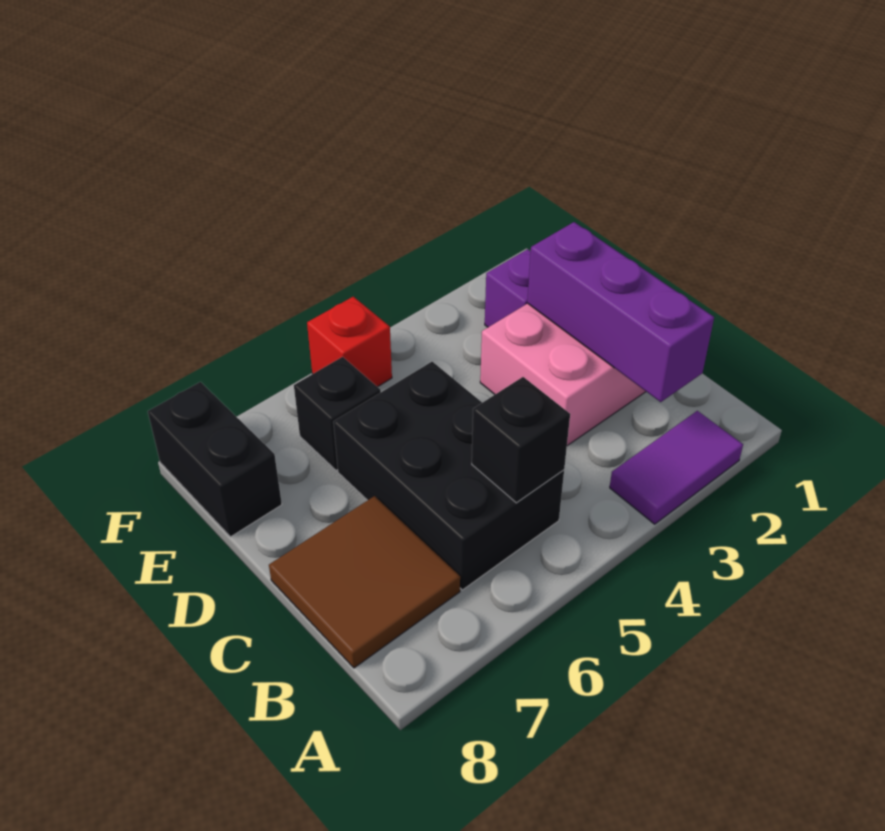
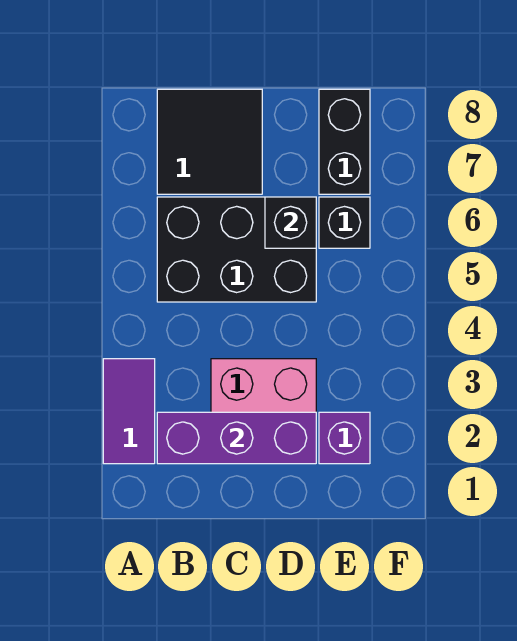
black 1x1 brick [472,377,570,503] -> black 1x1 brick moved to [265,197,316,248]
brown 2x2 tile [269,496,460,668] -> black 2x2 tile [157,89,262,194]
black 1x2 brick [148,382,282,537] -> black 1x2 brick turned to [319,89,370,194]
red 1x1 brick [307,297,392,387] -> none

